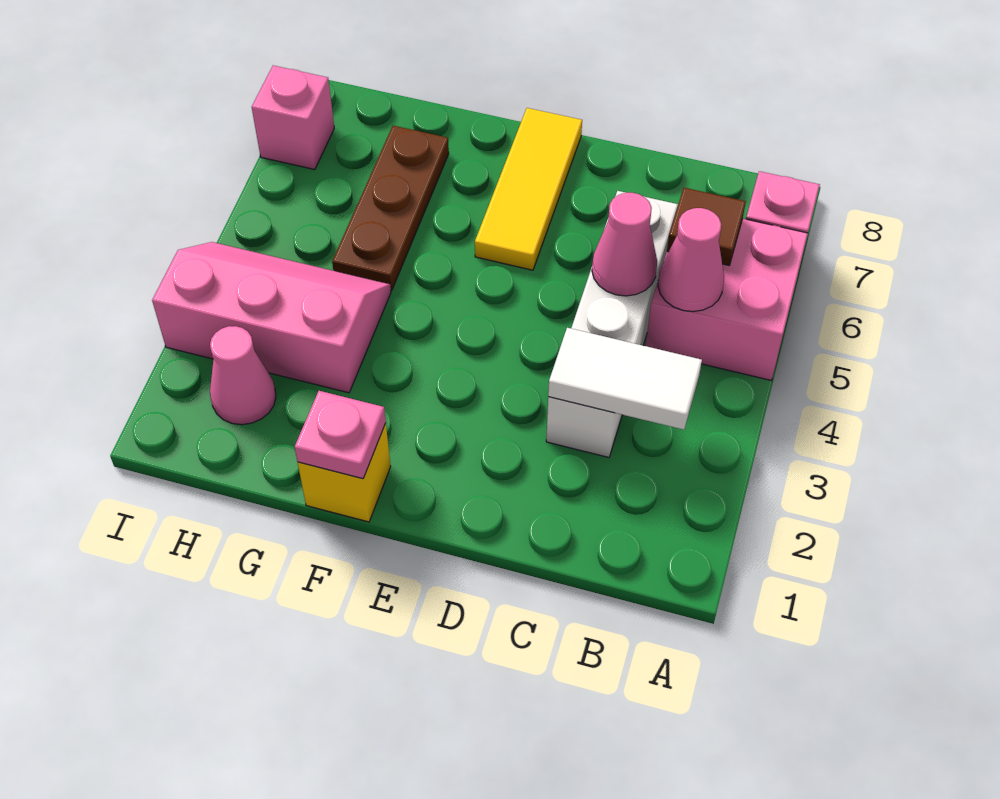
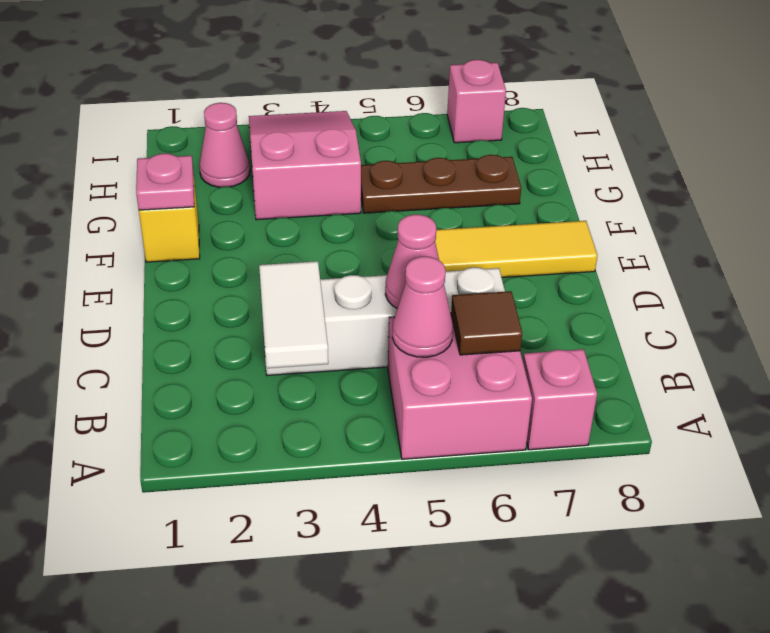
pink 2x3 slope [152,242,391,393] -> pink 2x3 slope turned to [249,111,361,220]

